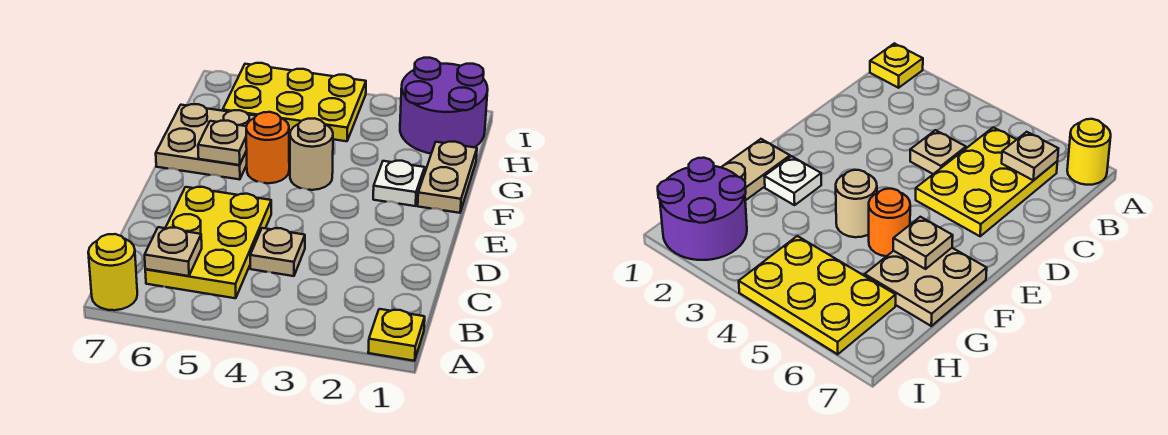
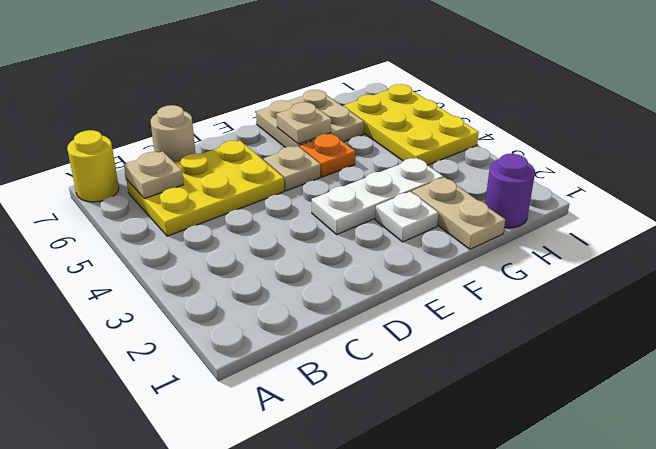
yellow 1x1 plate [368,309,425,361] -> none
tan 1x1 plate [250,228,305,276] -> tan 1x1 plate moved to [264,146,320,191]
none -> white 1x3 plate [312,158,443,234]
tan 1x2 plate [418,142,477,213] -> tan 1x2 plate turned to [412,177,505,249]
tan 1x1 round brick [290,118,333,190] -> tan 1x1 round brick moved to [151,105,196,163]
orange 1x1 round brick [246,112,289,183] -> orange 1x1 plate [300,134,355,177]
purple 2x2 round brick [400,58,488,154] -> purple 1x1 round brick [485,154,535,228]

